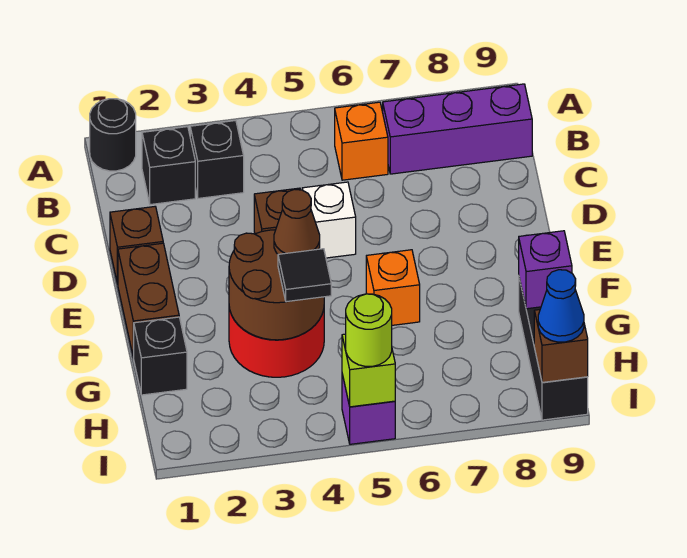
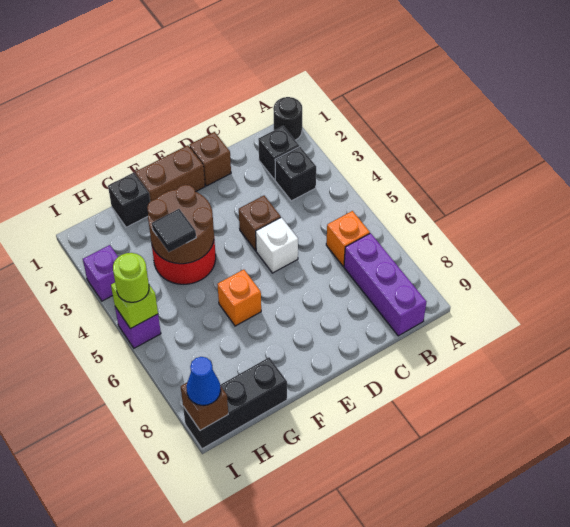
brown 1x1 cone [274,189,320,254] -> none
purple 1x1 brick [519,231,572,309] -> purple 1x1 brick moved to [83,245,118,301]

